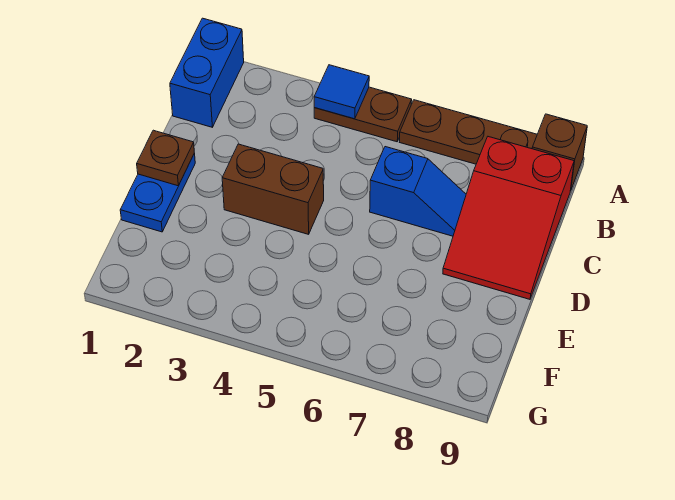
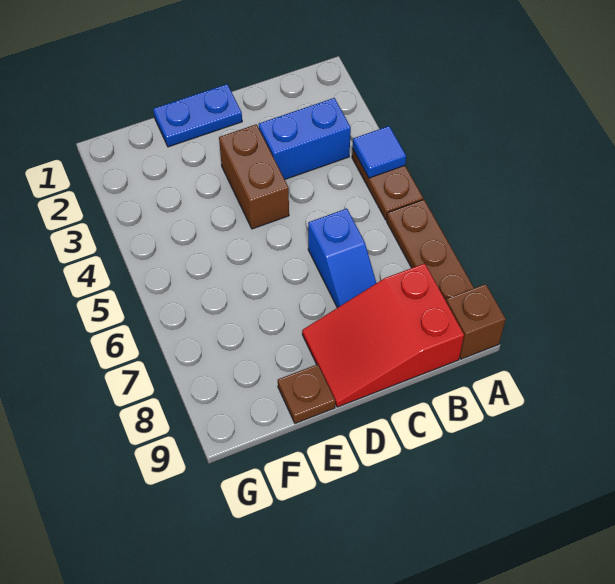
blue 1x2 brick [170,18,244,127] -> blue 1x2 brick moved to [259,98,351,179]
brown 1x1 plate [137,130,194,186] -> brown 1x1 plate moved to [278,364,335,423]

